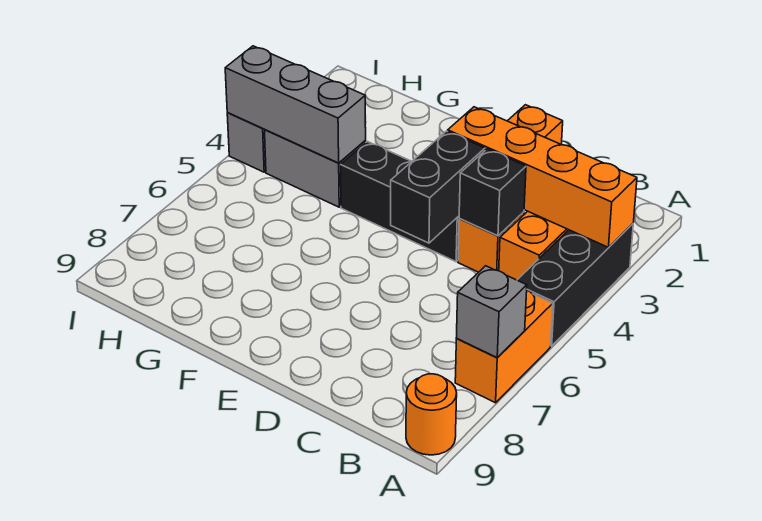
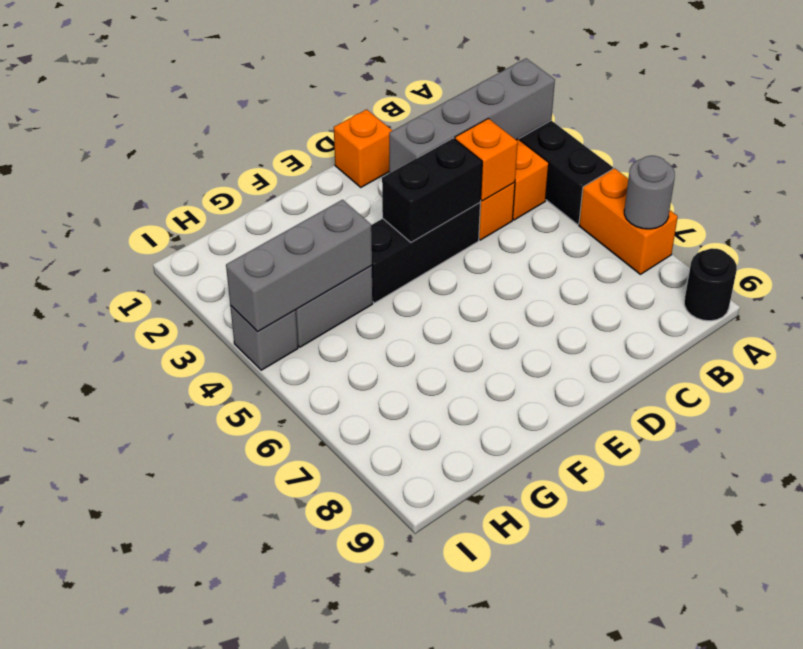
orange 1x4 brick [448,107,637,247] -> grey 1x4 brick [389,58,555,173]
grey 1x1 brick [456,266,527,358] -> grey 1x1 round brick [624,156,675,229]
orange 1x1 round brick [406,374,457,455] -> black 1x1 round brick [684,248,737,321]
black 1x1 brick [459,149,526,236] -> orange 1x1 brick [455,119,518,201]
black 1x2 brick [391,131,485,243] -> black 1x2 brick turned to [382,138,482,242]

